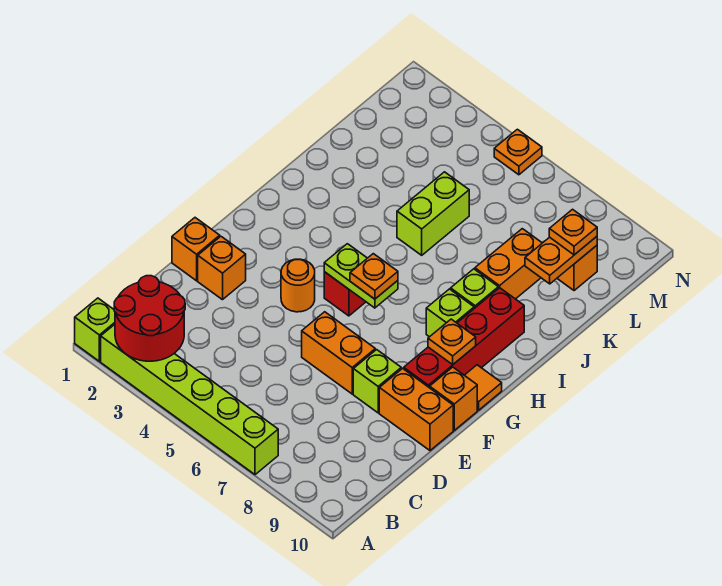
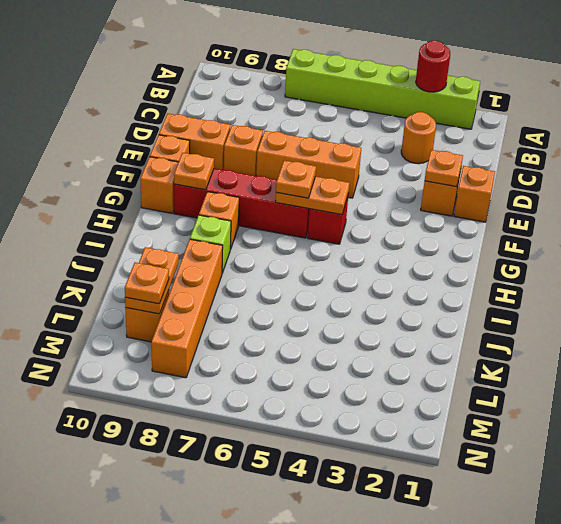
lime 1x1 brick [75,298,115,361] -> none
red 2x2 round brick [114,276,185,361] -> red 1x1 round brick [416,41,450,92]
orange 1x2 brick [302,312,375,394] -> orange 1x3 brick [256,131,361,198]
lime 1x1 brick [353,350,401,413] -> orange 1x1 brick [224,125,263,176]
orange 1x1 round brick [281,259,315,312] -> orange 1x1 round brick moved to [401,112,436,164]
red 1x4 brick [404,288,524,388] -> red 1x4 brick turned to [174,168,310,238]
lime 1x2 plate [324,244,398,308] -> orange 1x2 plate [275,176,349,215]
orange 1x1 tile [464,365,502,410] -> orange 1x1 brick [140,157,178,213]
lime 1x1 brick [426,289,474,337] -> orange 1x1 brick [199,192,239,249]
lime 1x2 brick [397,172,469,255] -> none
orange 1x2 brick [475,229,542,299] -> orange 1x4 brick [151,239,223,378]
orange 1x1 plate [494,129,542,175] -> orange 1x1 plate moved to [425,150,463,187]

